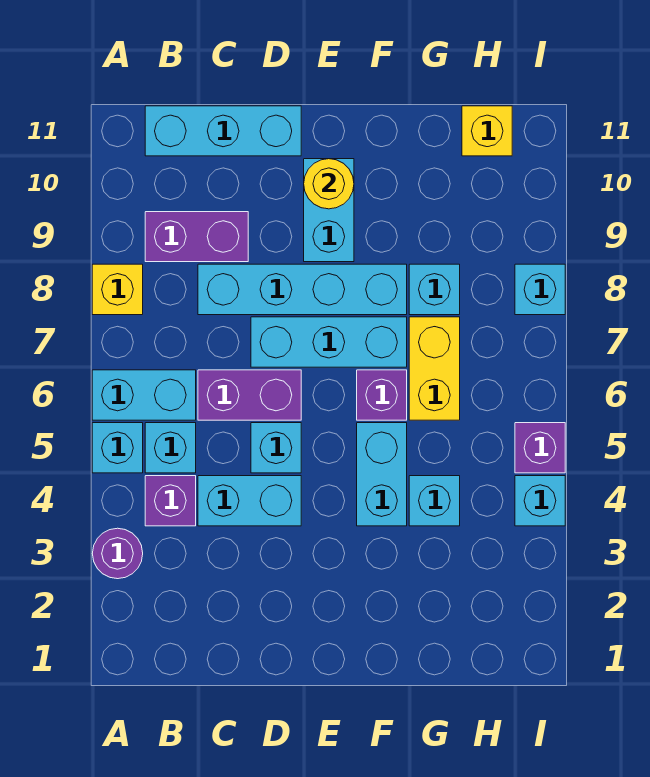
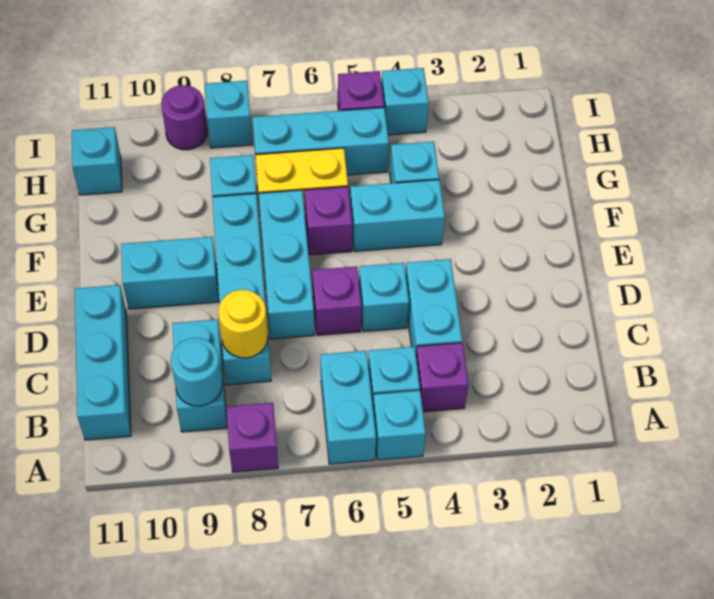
purple 1x1 round brick [92,528,143,579] -> purple 1x1 round brick moved to [161,85,207,150]
yellow 1x1 brick [92,264,143,315] -> purple 1x1 brick [226,403,278,472]
purple 1x2 brick [145,212,248,262] -> cyan 1x2 brick [172,319,227,432]
none -> cyan 1x1 round brick [171,338,222,406]
purple 1x2 brick [198,370,301,420] -> purple 1x1 brick [312,266,362,335]
yellow 1x1 round brick [304,159,354,209] -> yellow 1x1 round brick moved to [218,290,268,358]
none -> cyan 1x3 brick [252,107,389,175]
yellow 1x1 brick [462,106,512,156] -> cyan 1x1 brick [72,127,122,195]

